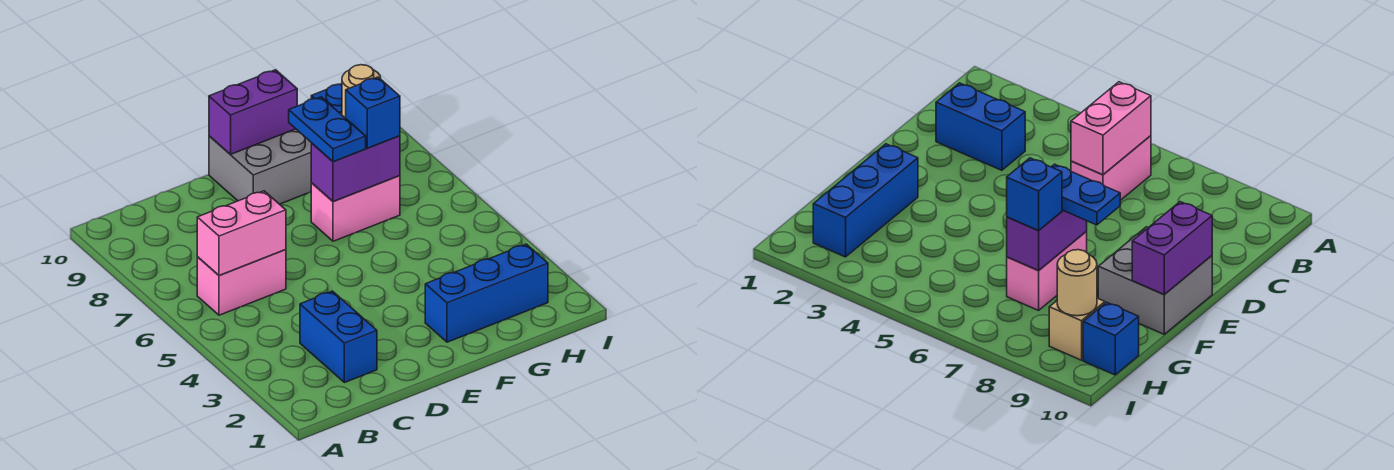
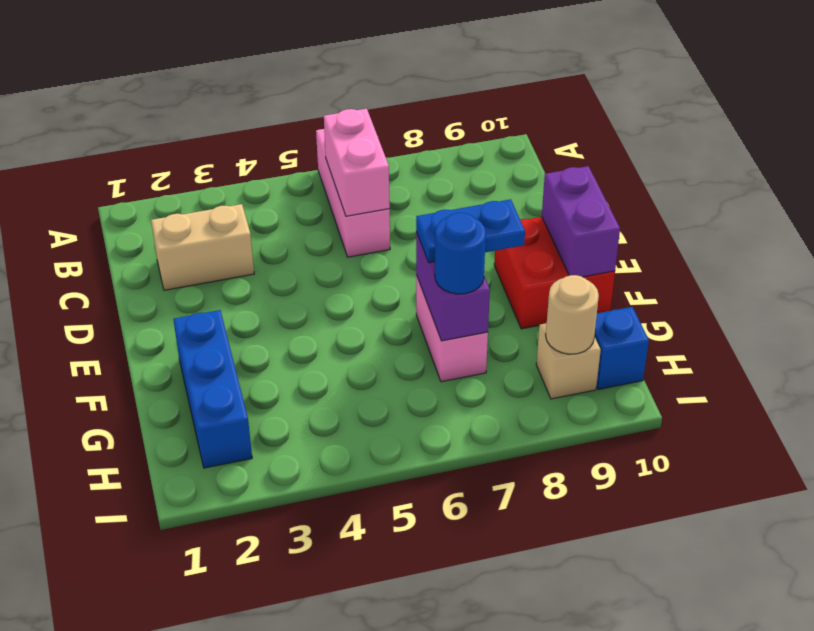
pink 1x2 brick [197,250,286,315] -> pink 1x3 brick [316,129,390,257]
blue 1x2 brick [300,291,377,383] -> tan 1x2 brick [151,204,254,290]
grey 2x2 brick [209,129,311,204] -> red 2x2 brick [494,217,615,329]
blue 1x1 brick [346,77,400,148] -> blue 1x1 round brick [435,213,486,294]

